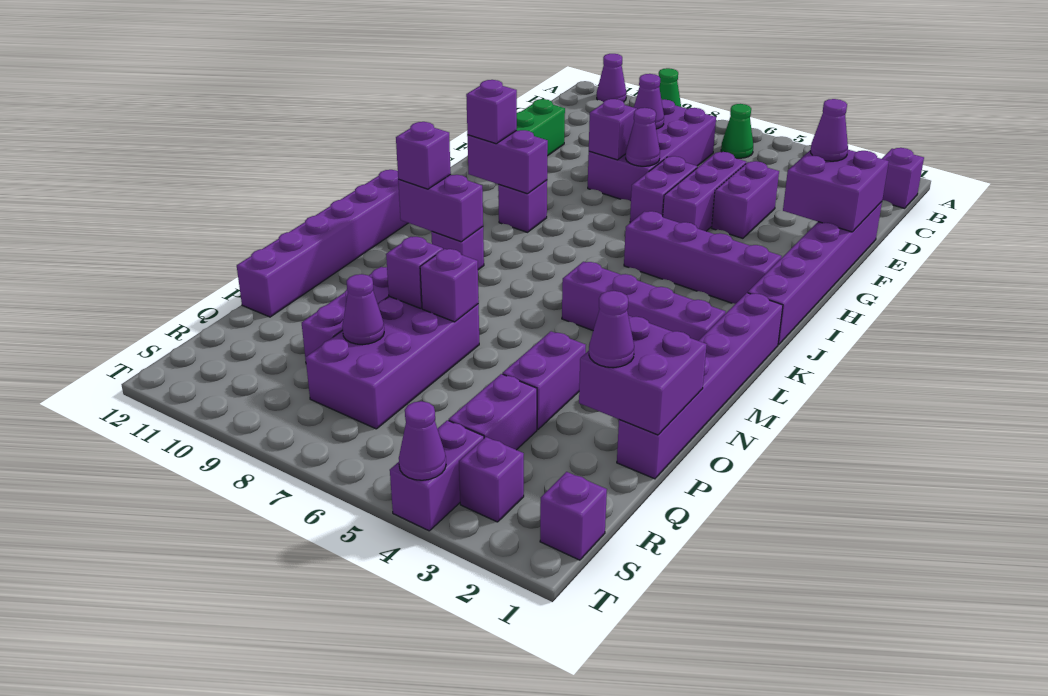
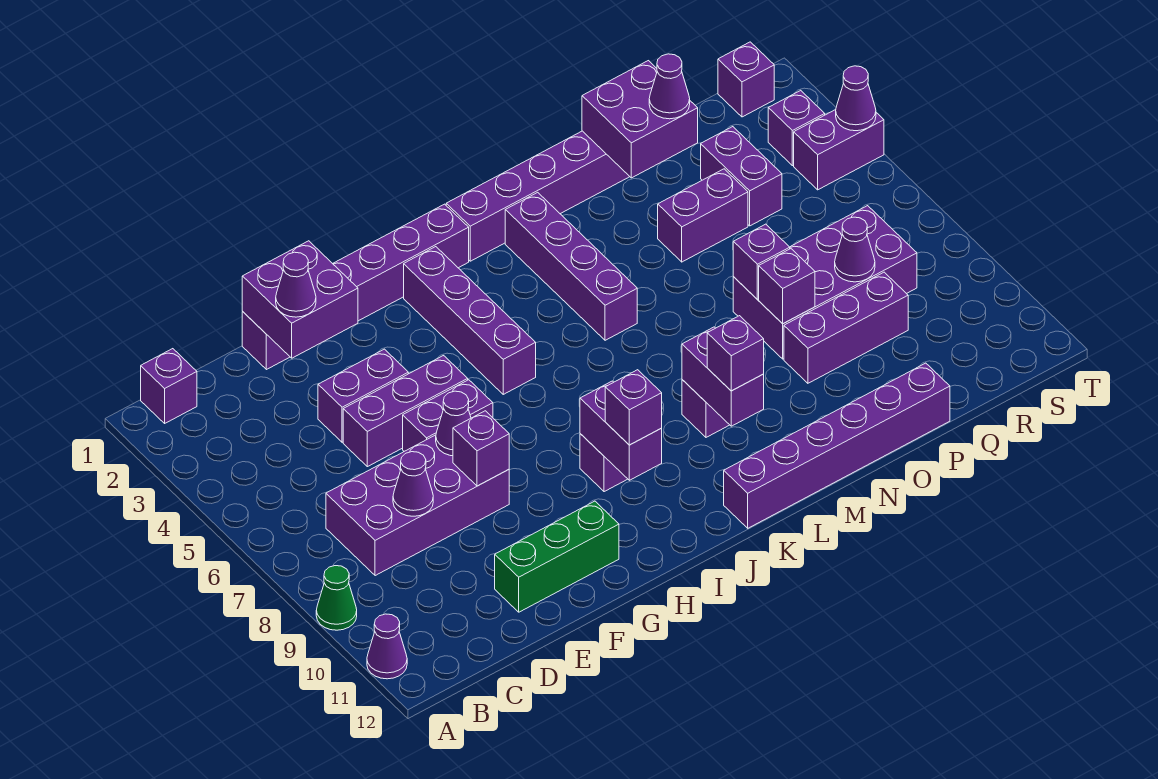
green 1x1 cone [721,104,753,158] -> none
purple 1x2 brick [449,374,537,450] -> purple 1x2 brick turned to [701,127,782,226]

